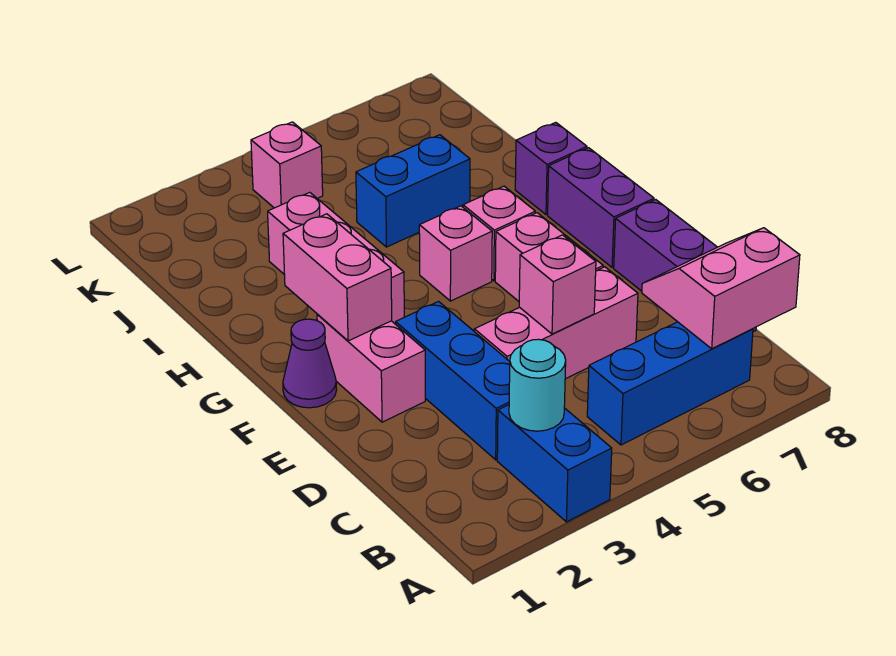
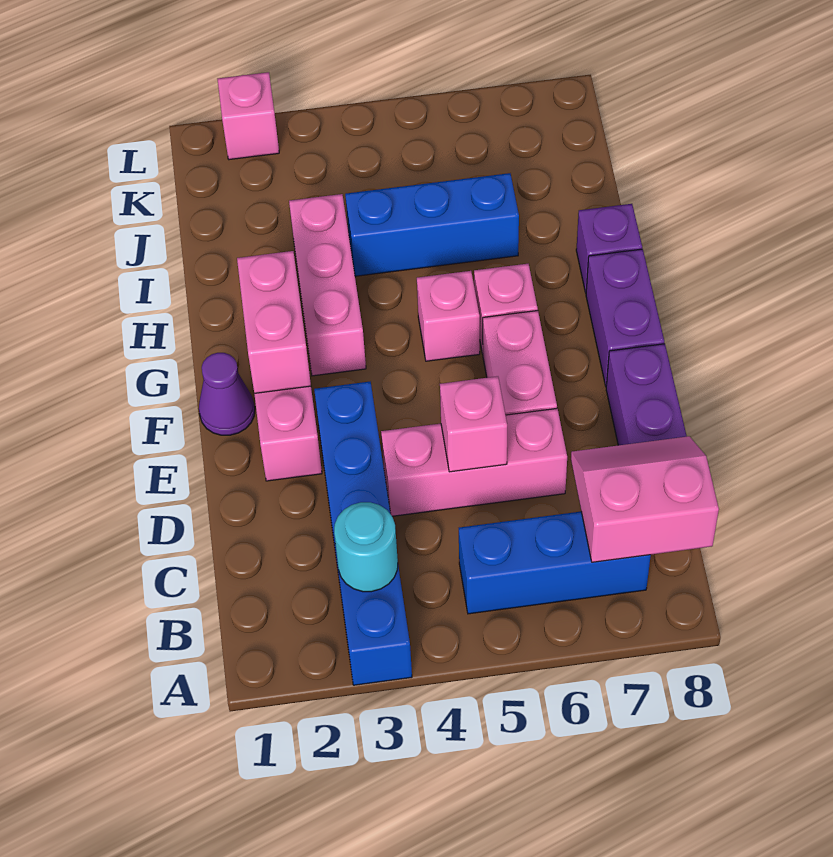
blue 1x2 brick [356,135,470,247] -> blue 1x3 brick [345,173,519,276]
pink 1x1 brick [251,122,323,208] -> pink 1x1 brick moved to [218,72,279,160]

